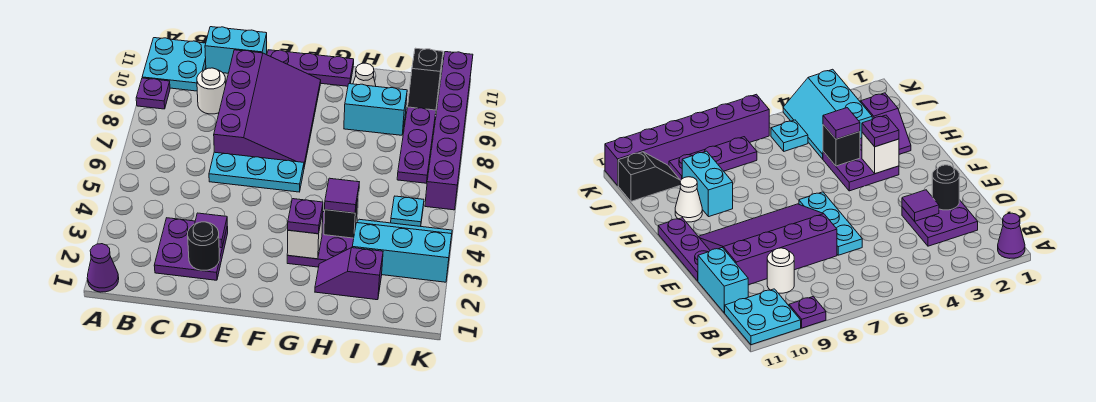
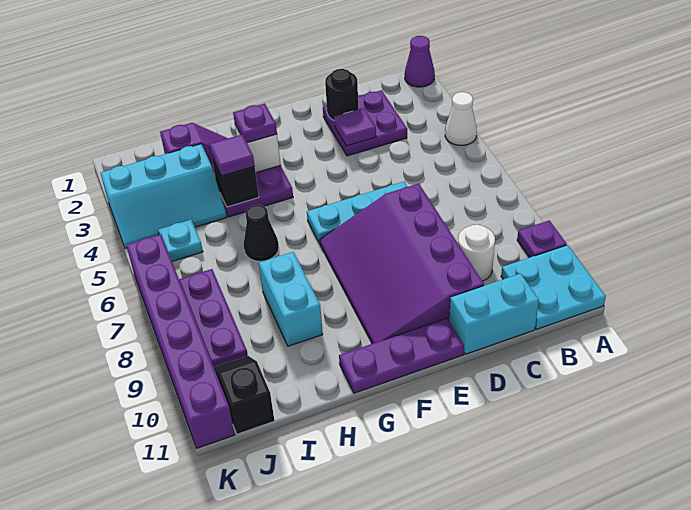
none -> black 1x1 cone [244,205,279,261]
cyan 1x2 brick [344,84,407,135] -> cyan 1x2 brick turned to [259,252,323,346]
white 1x1 cone [353,63,376,87] -> white 1x1 cone moved to [445,92,477,145]

